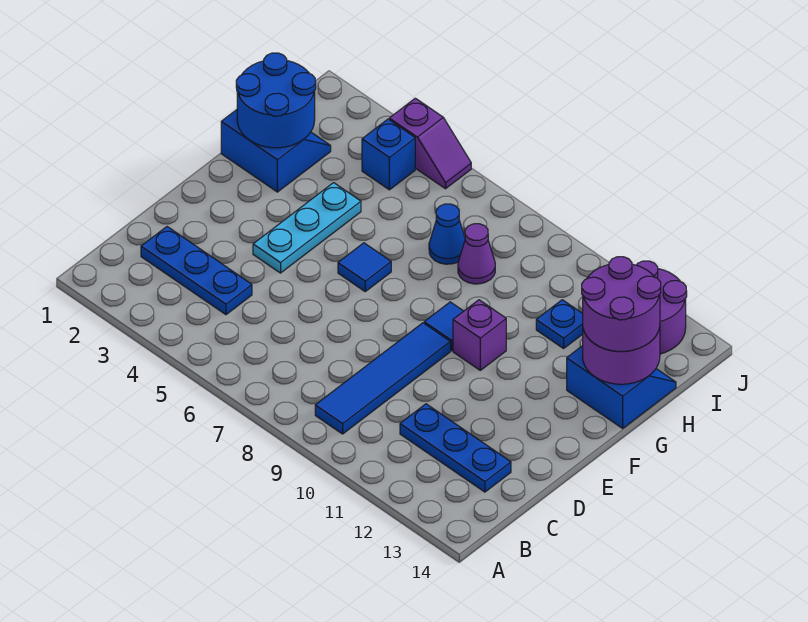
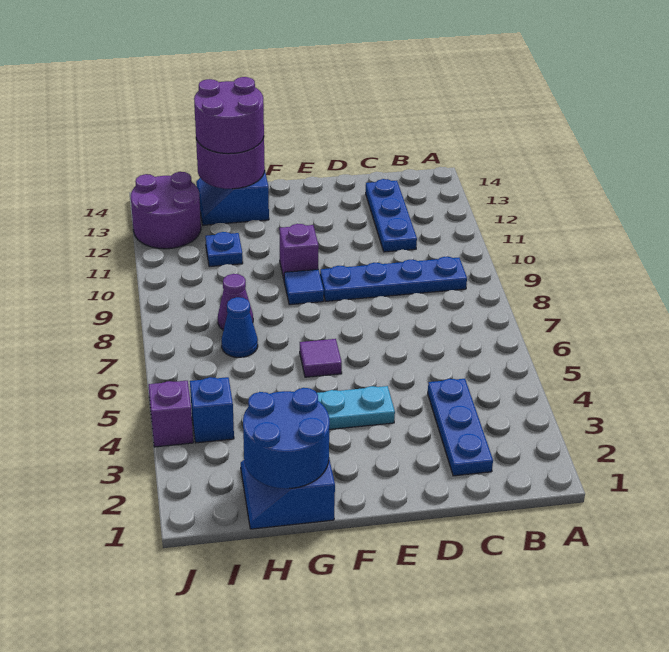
blue 1x4 tile [315,323,450,434] -> blue 1x4 plate [320,257,467,301]
blue 1x1 tile [338,243,391,291] -> purple 1x1 tile [300,339,342,377]

